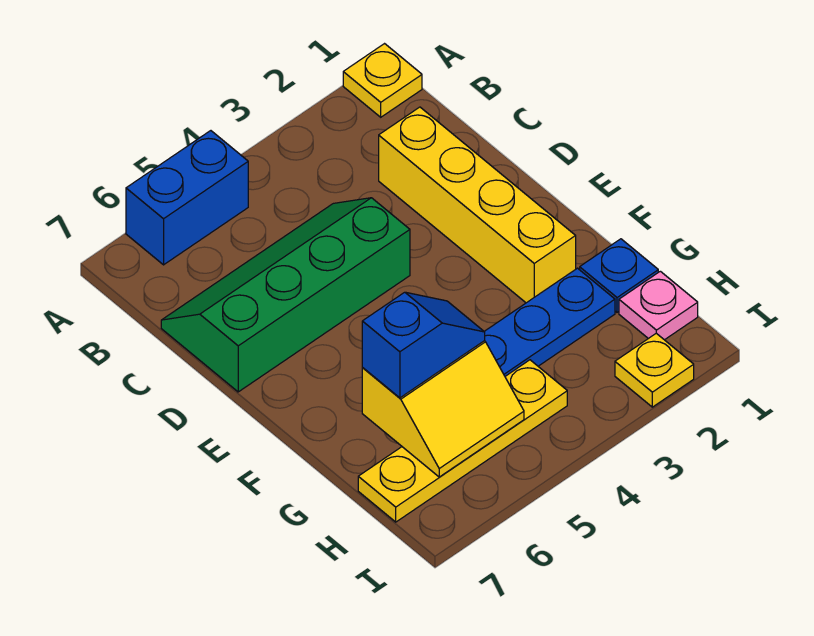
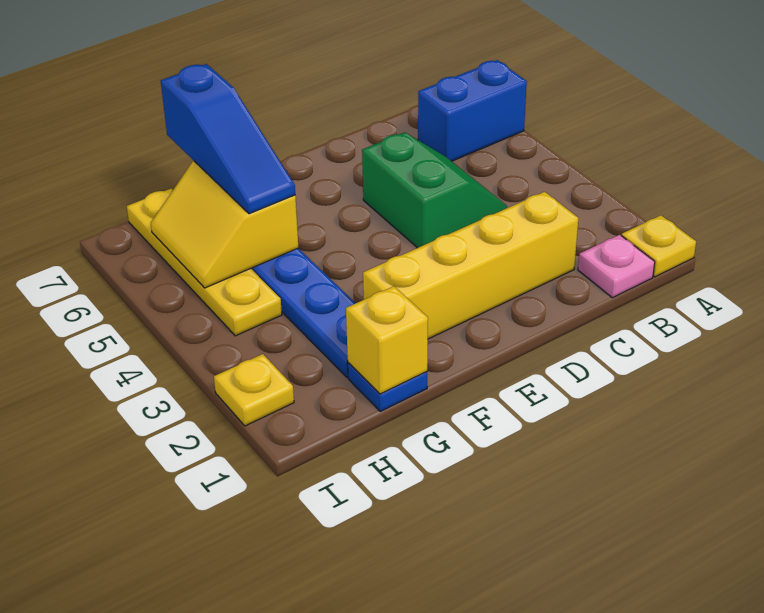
blue 1x2 brick [126,131,248,265] -> blue 1x2 brick turned to [418,60,527,161]
green 2x4 slope [161,198,410,392] -> green 2x2 slope [362,132,507,248]
none -> yellow 1x1 brick [346,286,428,394]
blue 1x2 slope [362,292,485,398] -> blue 1x3 slope [161,64,295,214]
pink 1x1 plate [619,271,698,340] -> pink 1x1 plate moved to [578,235,655,298]

